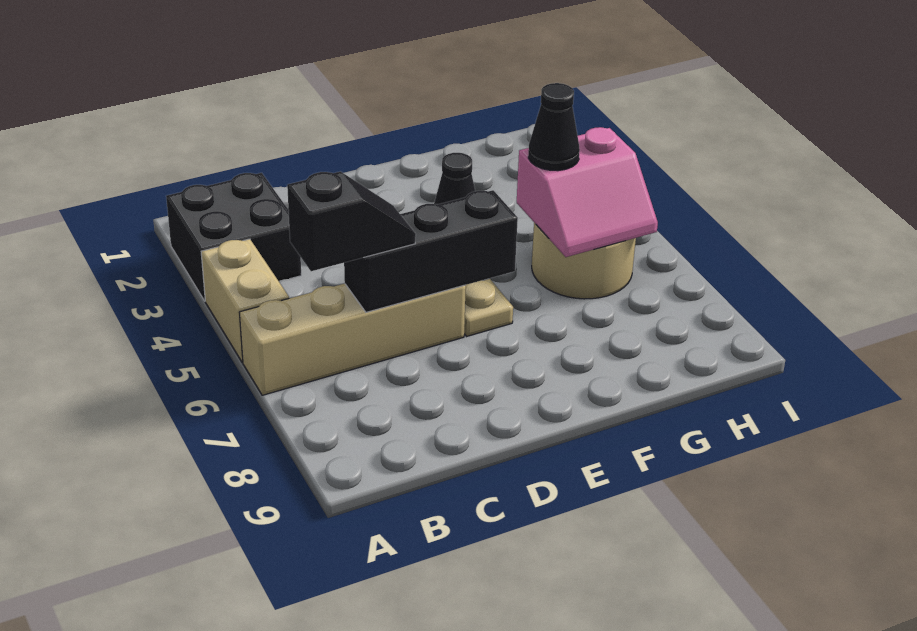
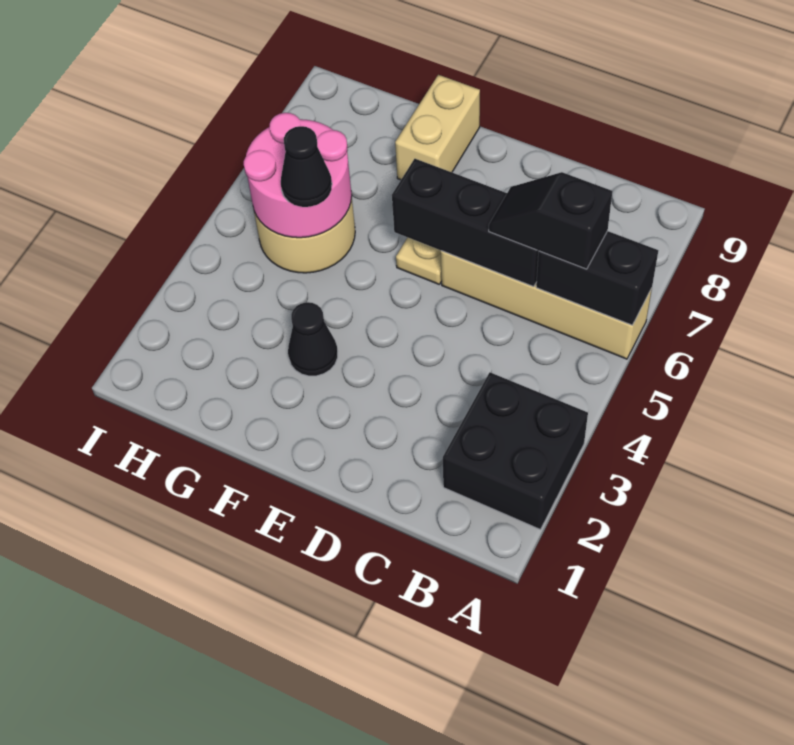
tan 1x2 brick [201,239,289,363] -> tan 1x2 brick moved to [395,75,480,180]
none -> black 1x2 brick [536,231,658,325]
pink 2x2 slope [517,127,658,257] -> pink 2x2 round brick [244,113,352,238]

